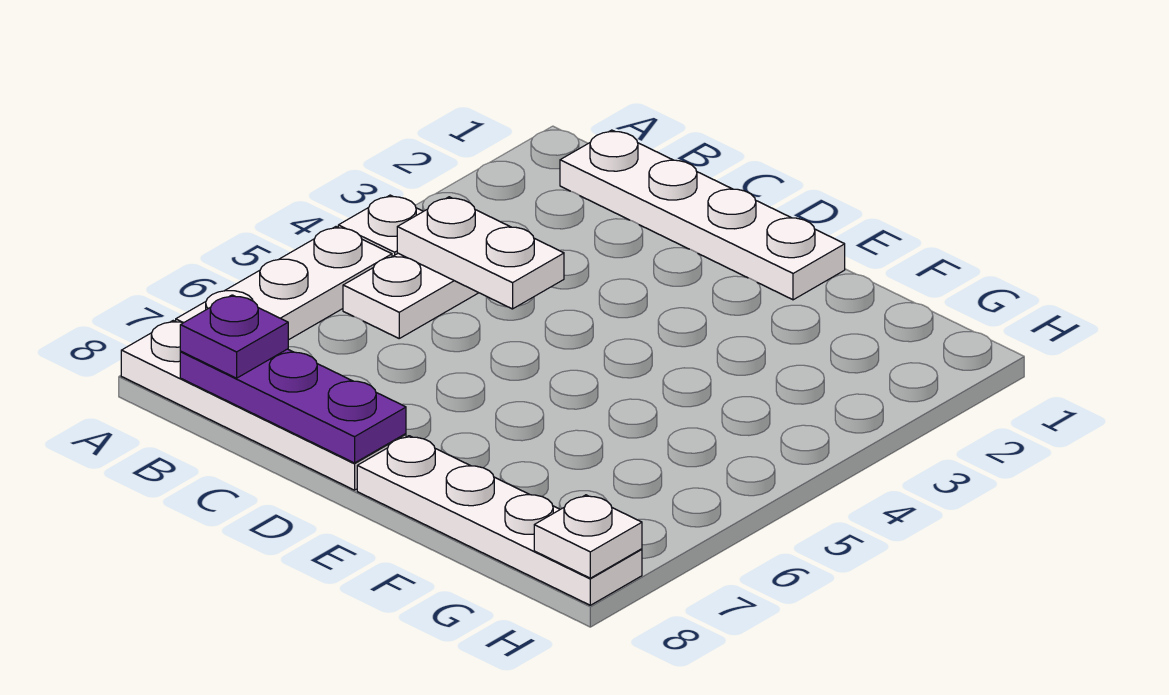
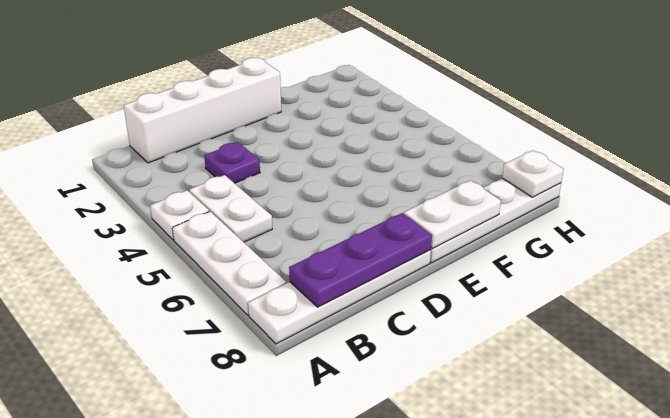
white 1x4 plate [560,130,845,300] -> white 1x4 brick [124,58,281,163]
white 1x2 plate [397,197,564,309] -> white 1x2 plate moved to [404,180,501,248]
purple 1x1 plate [180,295,288,378] -> purple 1x1 plate moved to [204,142,260,183]

